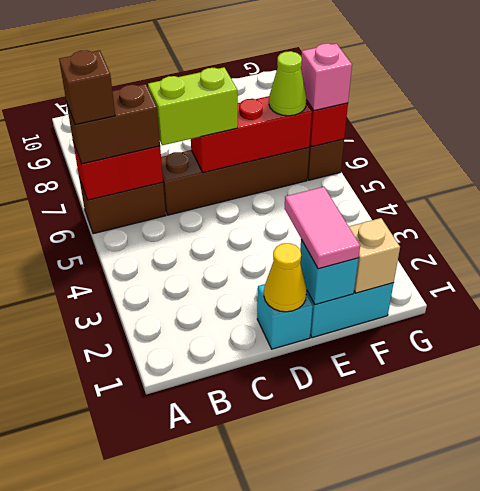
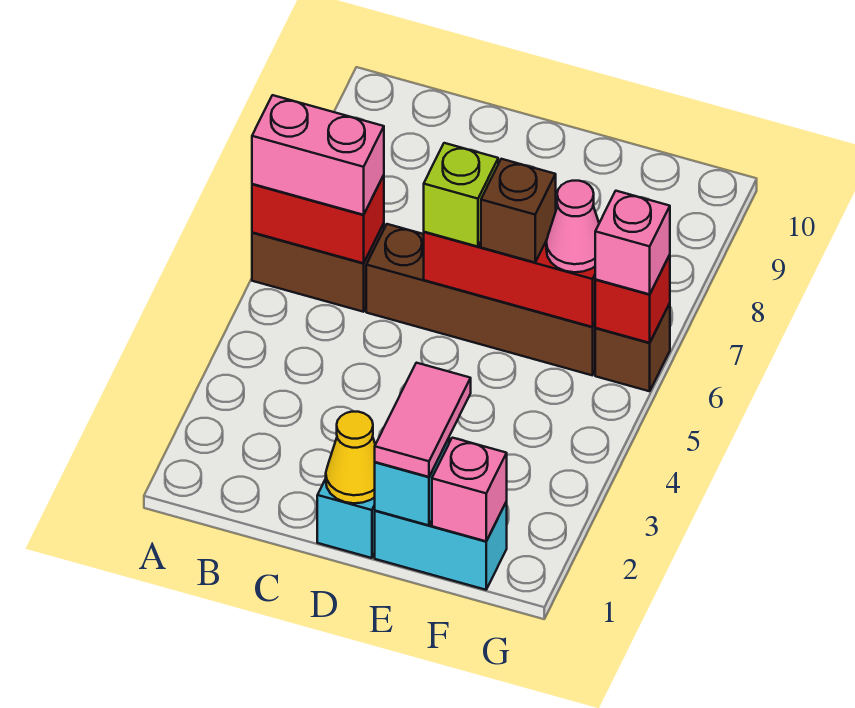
brown 1x2 brick [66,84,160,164] -> pink 1x2 brick [252,95,384,215]
brown 1x1 brick [59,50,115,125] -> brown 1x1 brick moved to [481,159,556,262]
lime 1x2 brick [148,67,238,145] -> lime 1x1 brick [424,143,498,247]
tan 1x1 brick [349,218,400,293] -> pink 1x1 brick [432,438,507,541]
lime 1x1 cone [269,51,307,116] -> pink 1x1 cone [546,181,599,272]

